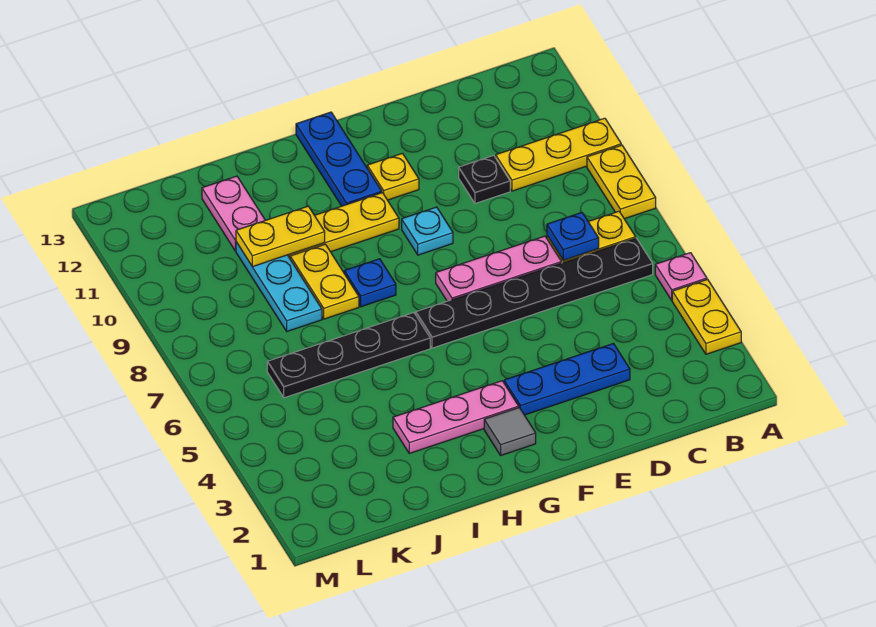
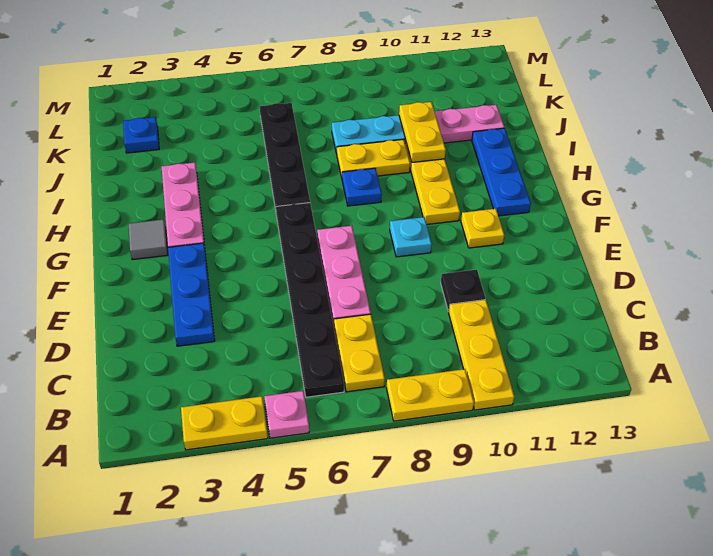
blue 1x1 plate [547,213,599,261] -> blue 1x1 plate moved to [123,117,159,153]
blue 1x3 plate [296,112,382,206] -> blue 1x3 plate turned to [472,128,531,216]

